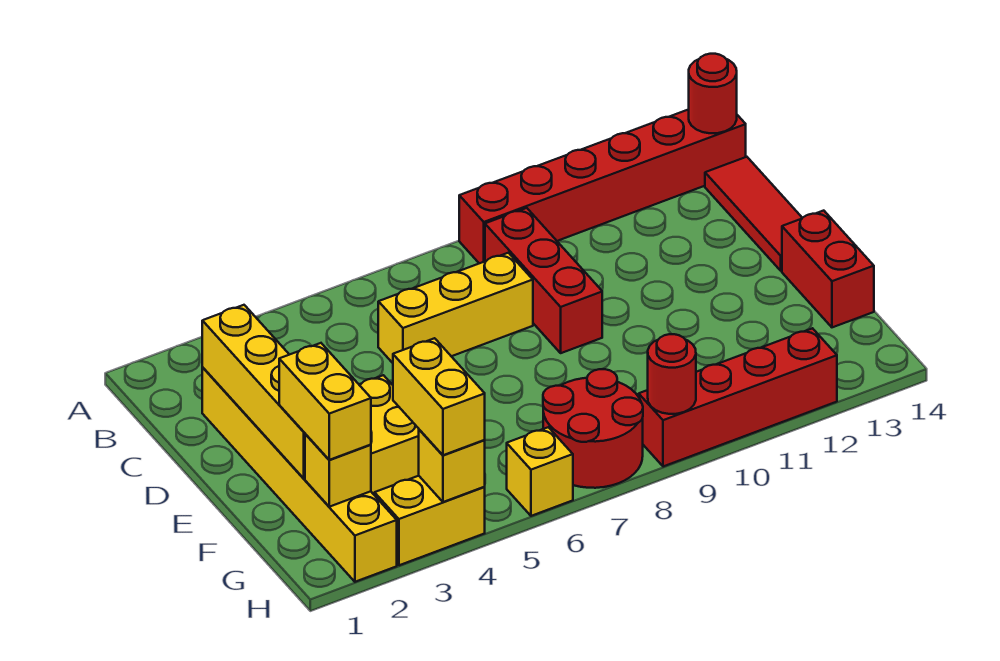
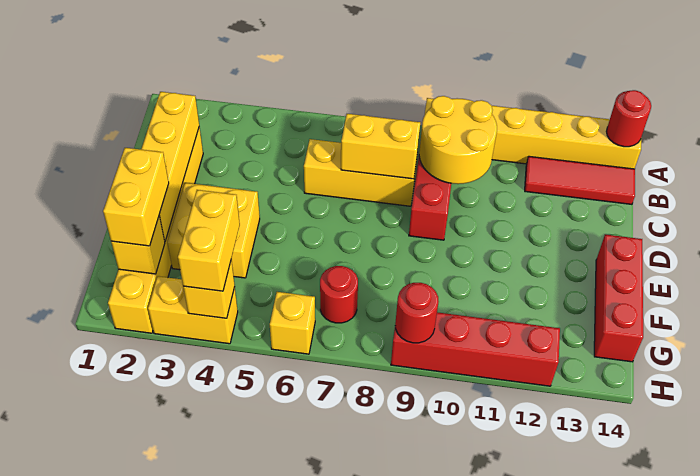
red 1x6 brick [459,109,746,263] -> yellow 1x6 brick [425,98,641,169]
none -> yellow 2x2 round brick [419,96,497,184]
red 1x3 tile [705,157,802,271] -> red 1x3 tile turned to [525,156,635,204]
none -> yellow 1x2 brick [341,114,420,179]
red 1x2 brick [782,211,874,327] -> red 1x3 brick [594,234,643,362]
red 2x2 round brick [543,369,643,488] -> red 1x1 round brick [320,266,358,323]

